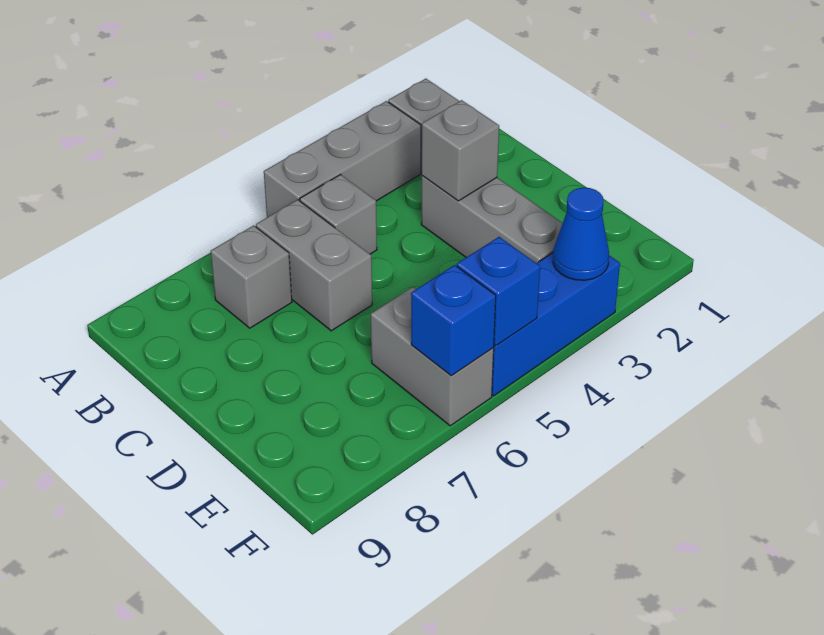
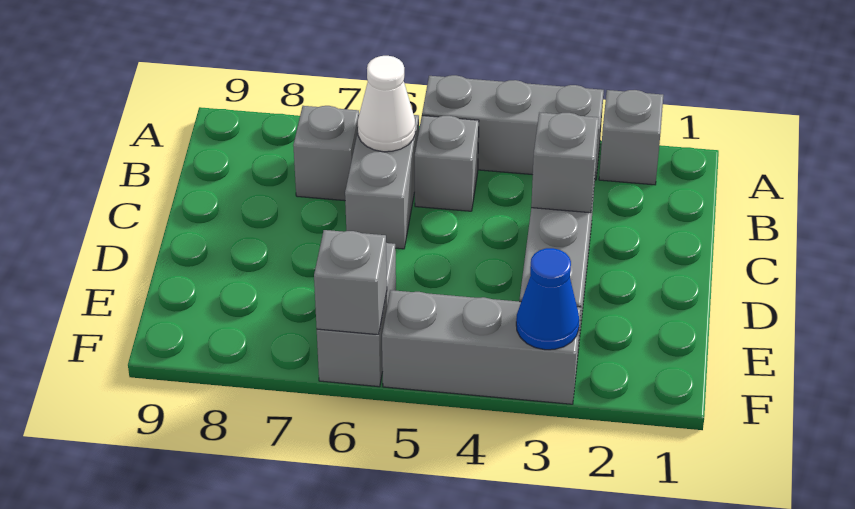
none -> white 1x1 cone [358,56,415,152]
blue 1x3 brick [492,253,620,396] -> grey 1x3 brick [382,290,581,404]
blue 1x1 brick [457,237,540,346] -> none
blue 1x1 brick [411,265,496,376] -> grey 1x1 brick [314,230,387,335]

